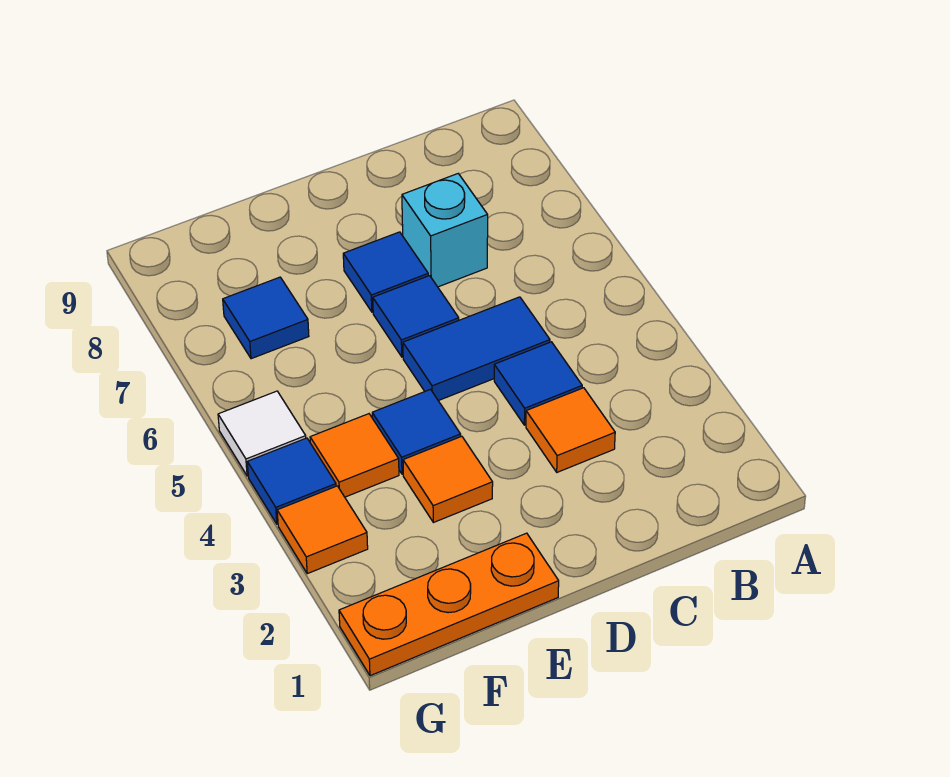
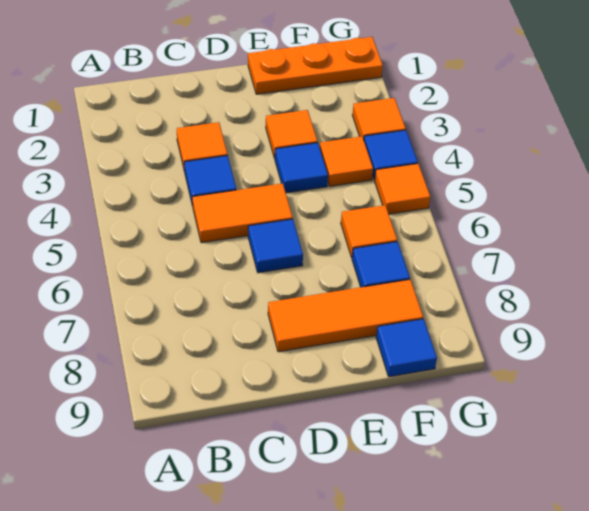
blue 1x2 tile [403,297,550,401] -> orange 1x2 tile [193,183,293,243]
cyan 1x1 brick [402,174,488,287] -> none
blue 1x1 tile [343,232,428,312] -> blue 1x1 tile moved to [376,319,437,377]
none -> orange 1x3 tile [268,280,423,352]
none -> orange 1x1 tile [341,205,397,258]
white 1x1 tile [218,391,306,476] -> orange 1x1 tile [375,164,430,214]

